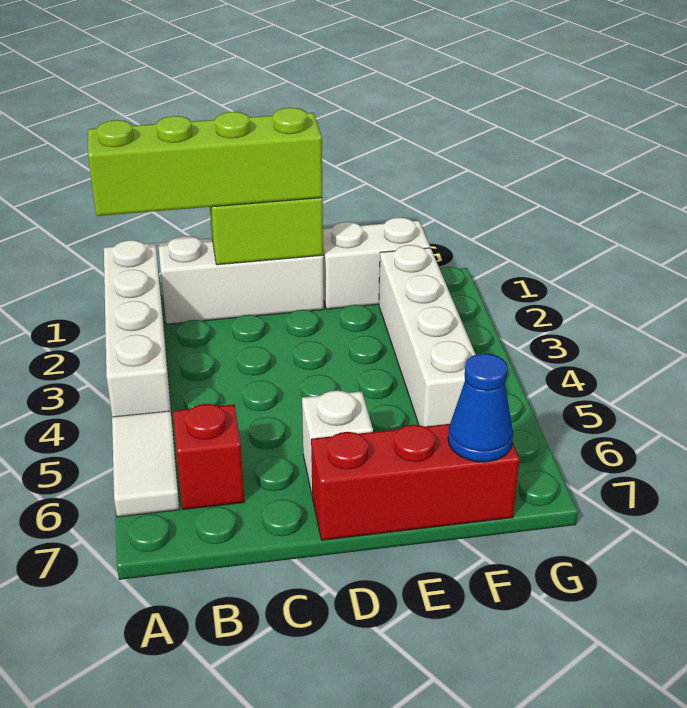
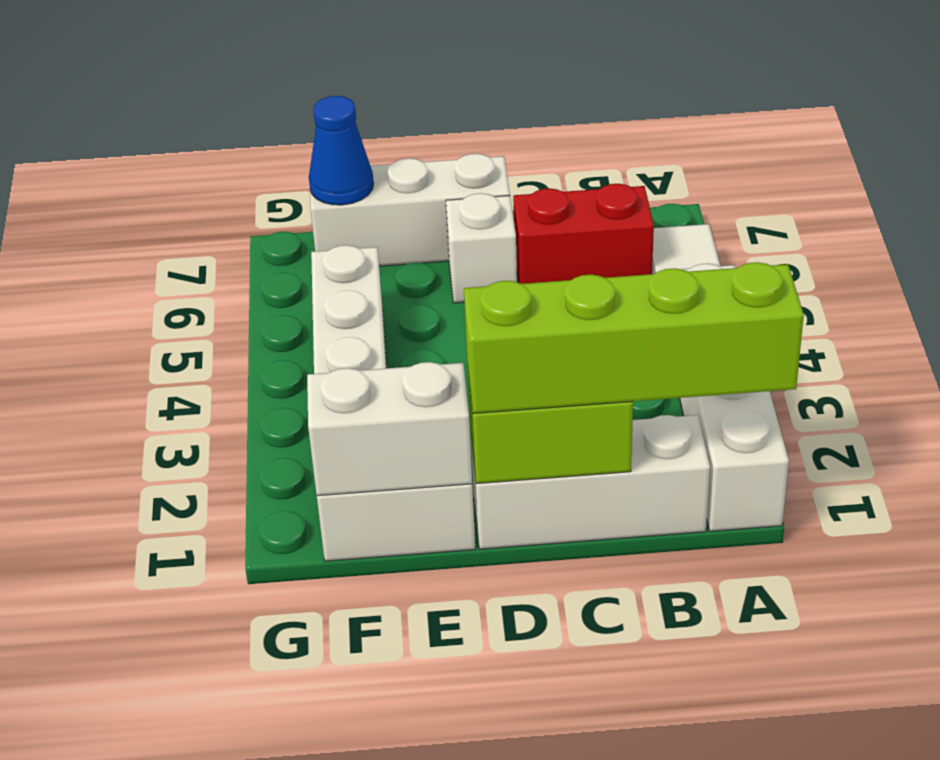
red 1x1 brick [173,404,245,509] -> red 1x2 brick [513,184,654,284]
red 1x3 brick [311,424,520,540] -> white 1x3 brick [310,154,510,266]
none -> white 1x2 brick [307,362,472,496]

